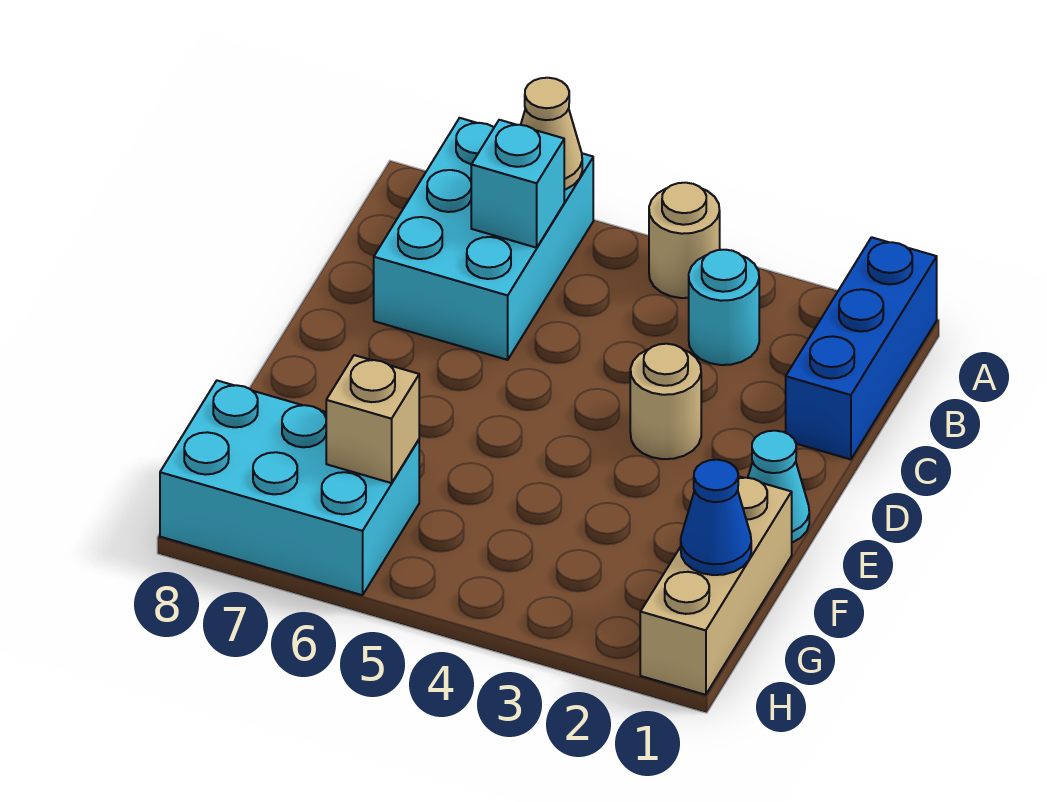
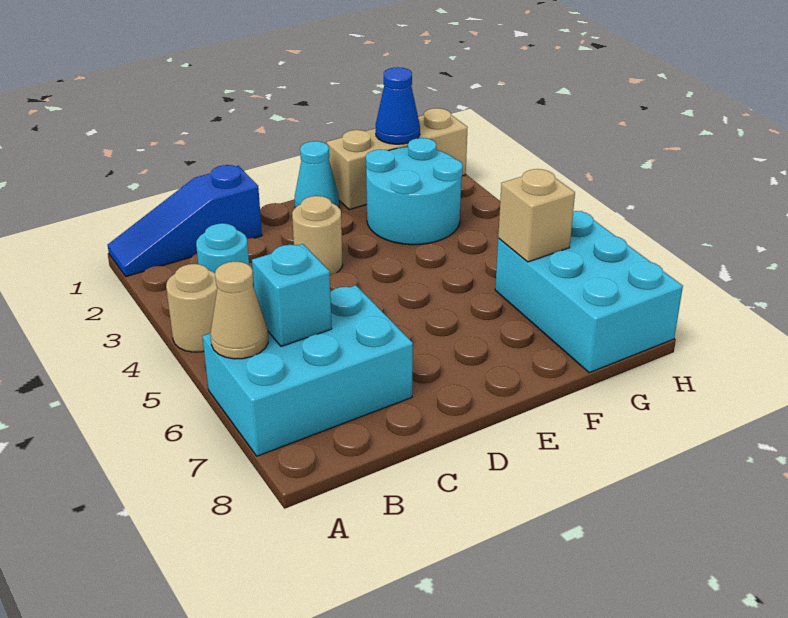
blue 1x3 brick [786,237,937,459] -> blue 1x3 slope [108,165,262,277]
none -> cyan 2x2 round brick [366,138,463,245]

